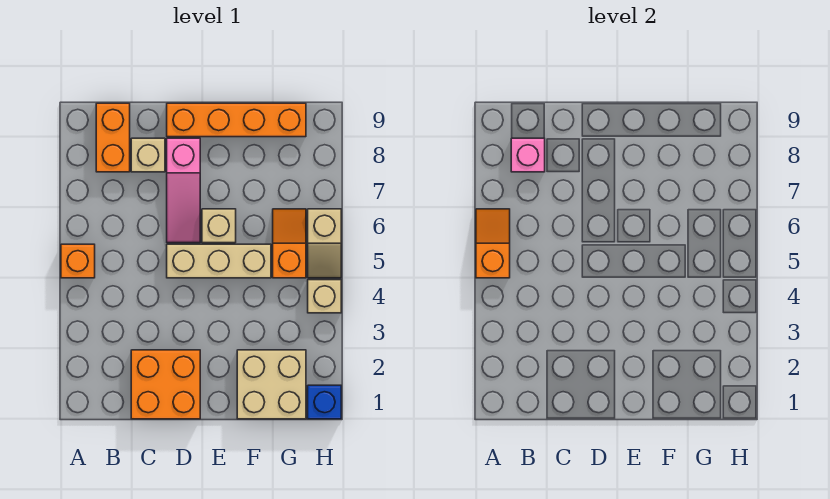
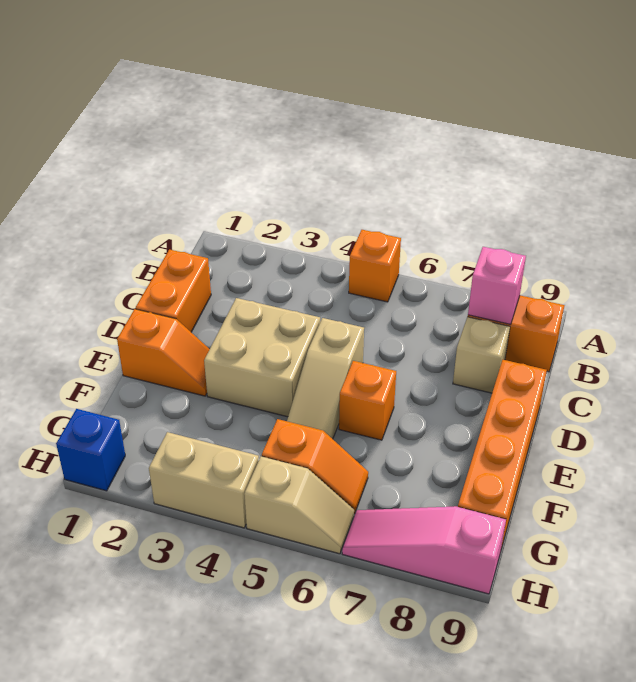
orange 1x2 slope [476,209,510,278] -> orange 1x2 slope moved to [117,309,210,396]
orange 2x2 brick [131,350,200,419] -> orange 1x2 brick [136,250,211,332]
tan 1x3 brick [167,244,271,278] -> tan 1x3 slope [287,318,364,439]
pink 1x3 slope [167,138,200,243] -> pink 1x3 slope moved to [342,506,506,594]
tan 1x1 brick [202,209,236,243] -> orange 1x1 brick [339,361,396,440]
tan 2x2 brick [237,350,306,419] -> tan 2x2 brick moved to [204,298,320,417]
tan 1x1 brick [308,280,341,313] -> tan 1x2 brick [149,432,259,528]
tan 1x2 slope [308,209,341,278] -> tan 1x2 slope turned to [244,456,354,554]

